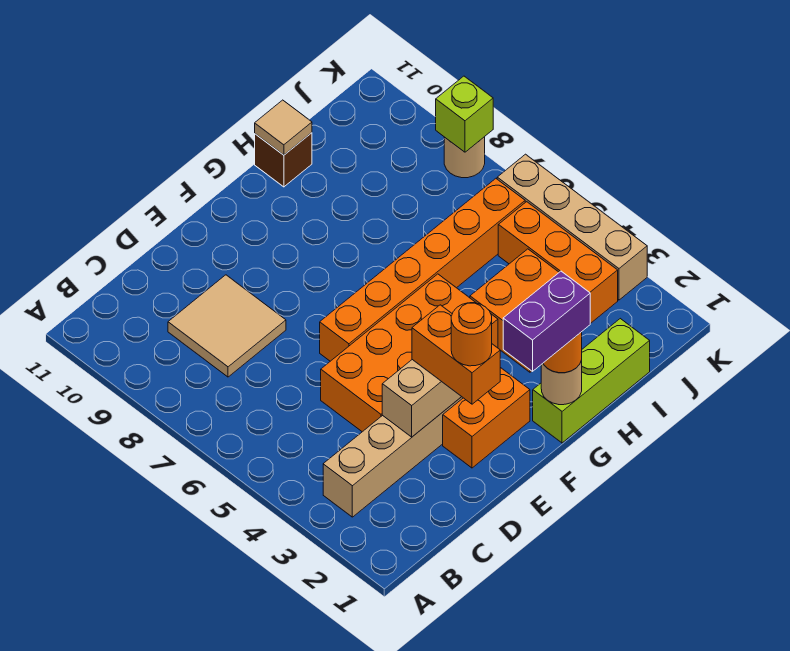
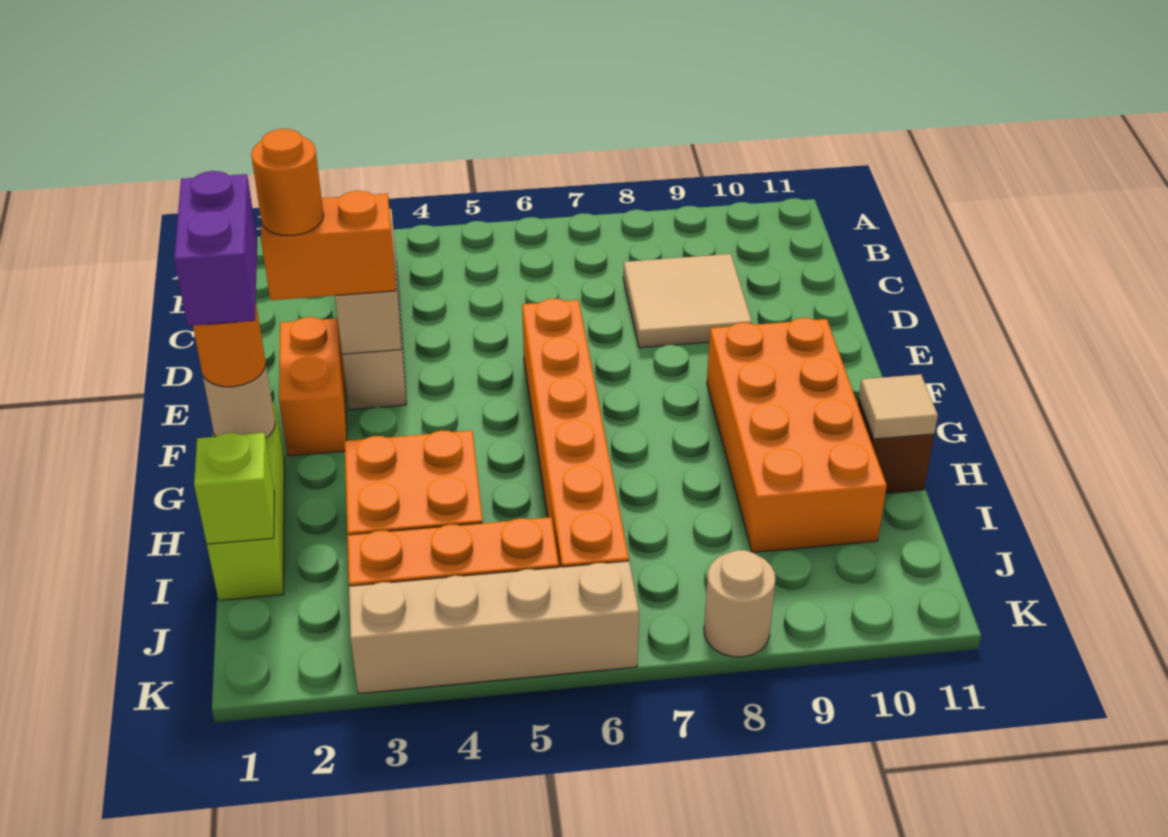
orange 2x4 brick [321,274,498,432] -> orange 2x4 brick moved to [707,318,887,552]
lime 1x1 brick [436,76,493,152] -> lime 1x1 brick moved to [194,433,274,544]

